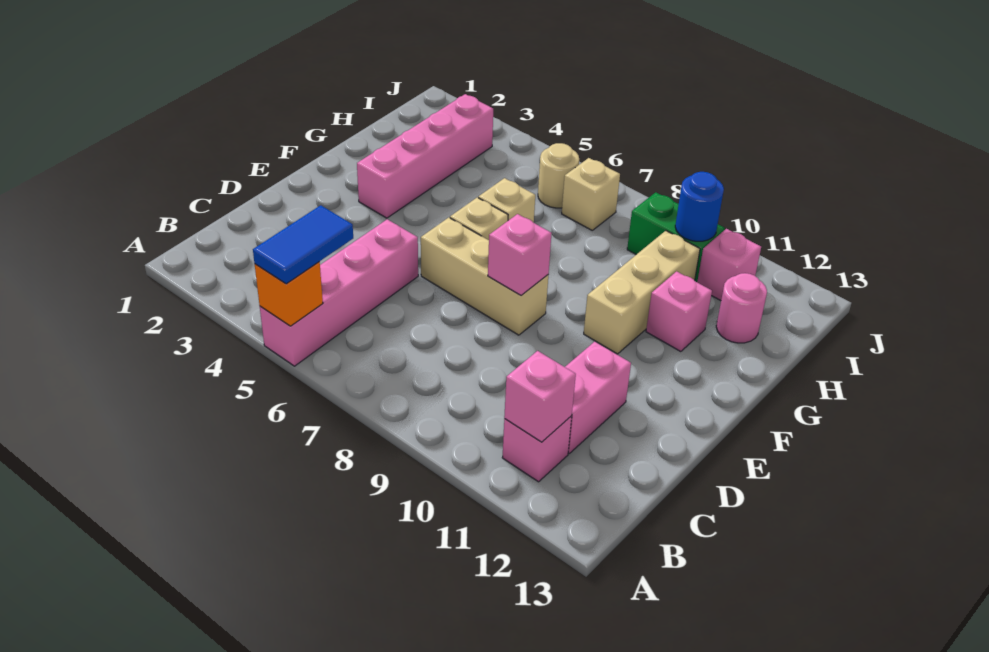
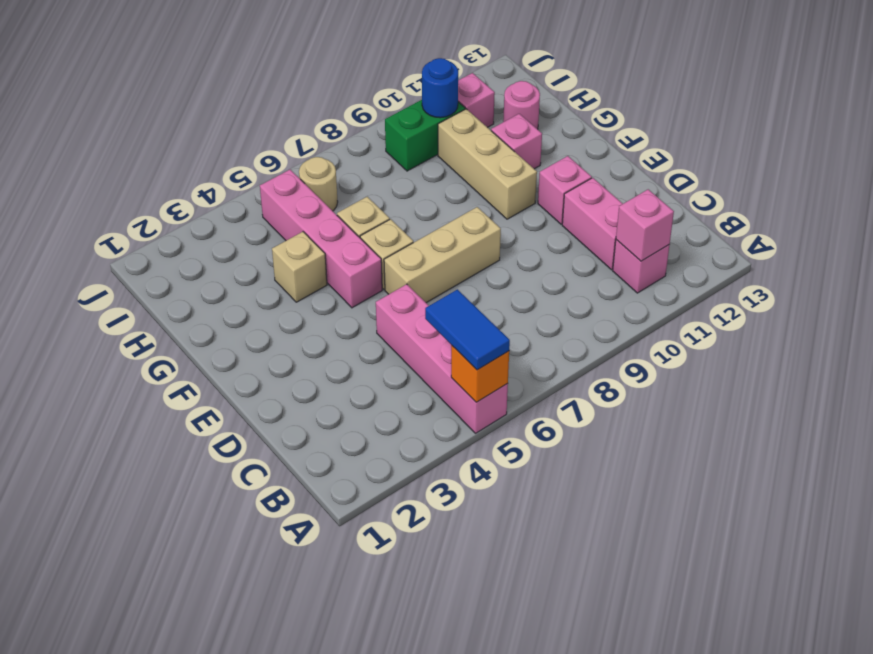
pink 1x1 brick [488,214,552,295] -> pink 1x1 brick moved to [538,156,592,224]
pink 1x4 brick [357,94,493,218] -> pink 1x4 brick moved to [260,170,382,308]
tan 1x1 brick [562,158,620,230] -> tan 1x1 brick moved to [272,232,327,302]

